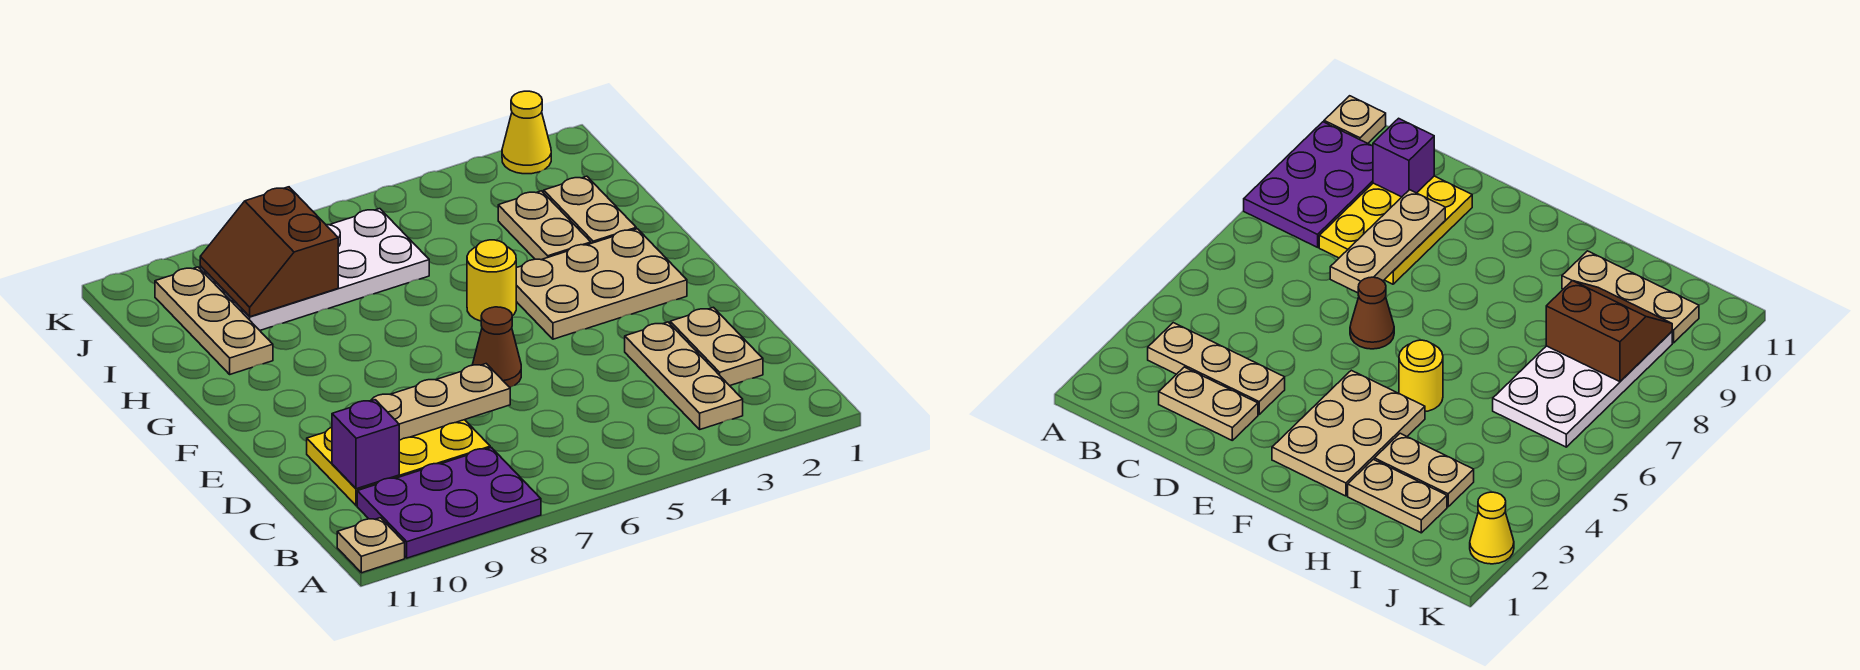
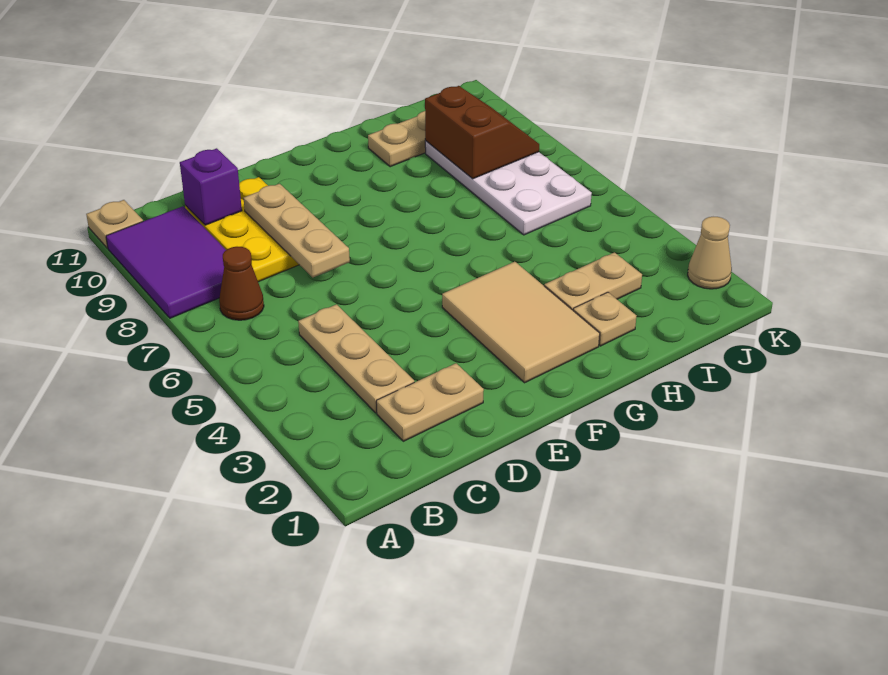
purple 2x3 plate [357,448,541,558] -> purple 2x3 tile [106,206,226,318]
tan 1x3 plate [625,322,743,429] -> tan 1x3 plate turned to [298,304,414,413]
brown 1x1 cone [472,307,521,387] -> brown 1x1 cone moved to [219,247,264,320]
tan 2x3 plate [516,229,687,339] -> tan 2x3 tile [442,262,600,383]
yellow 1x1 round brick [467,240,516,321] -> none
tan 1x2 plate [544,176,636,243] -> tan 1x1 plate [573,292,636,346]
brown 2x2 slope [200,187,338,317] -> brown 2x2 slope turned to [425,86,539,179]
yellow 1x1 cone [502,91,551,174] -> tan 1x1 cone [688,217,732,289]

